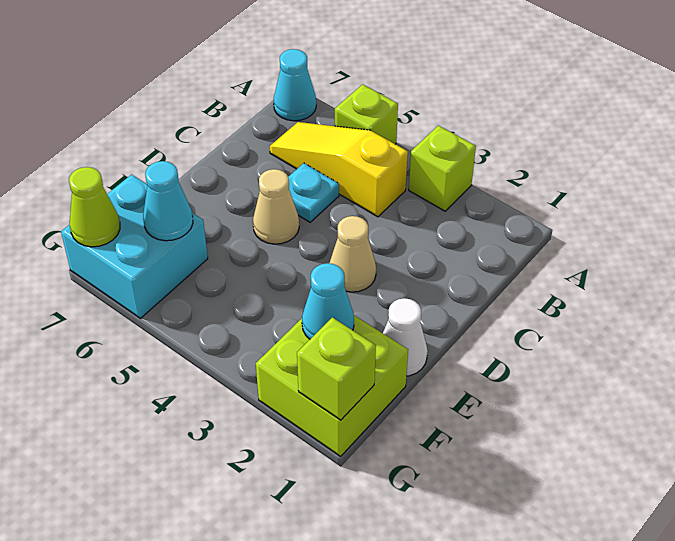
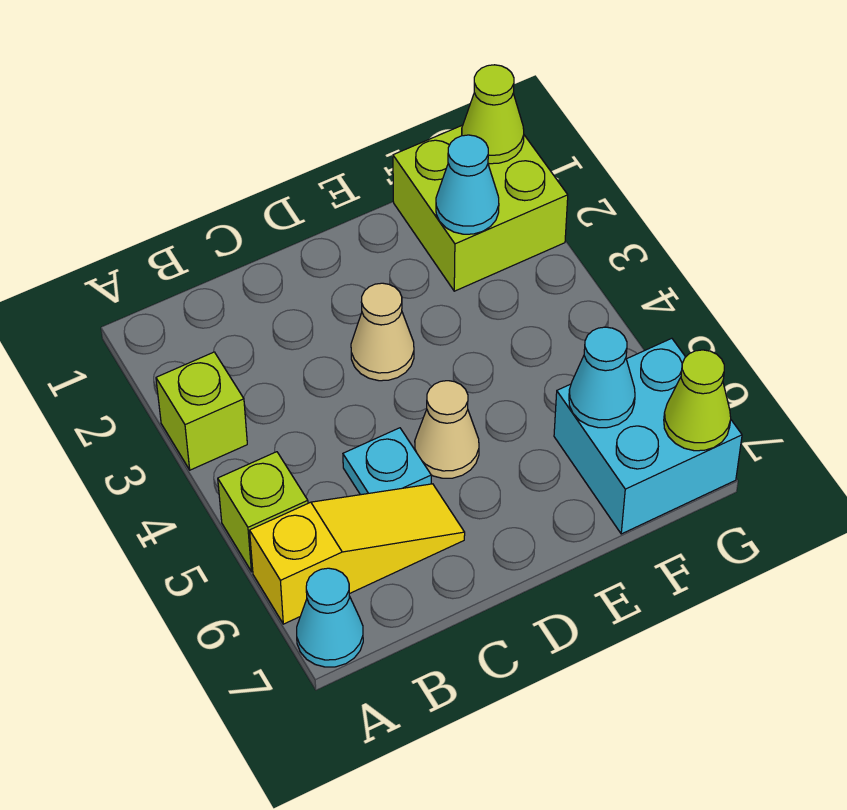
yellow 1x3 slope [270,122,408,217] -> yellow 1x3 slope turned to [250,484,465,624]
white 1x1 cone [383,298,428,376] -> none
lime 1x1 brick [297,317,376,420] -> lime 1x1 cone [462,65,524,164]

